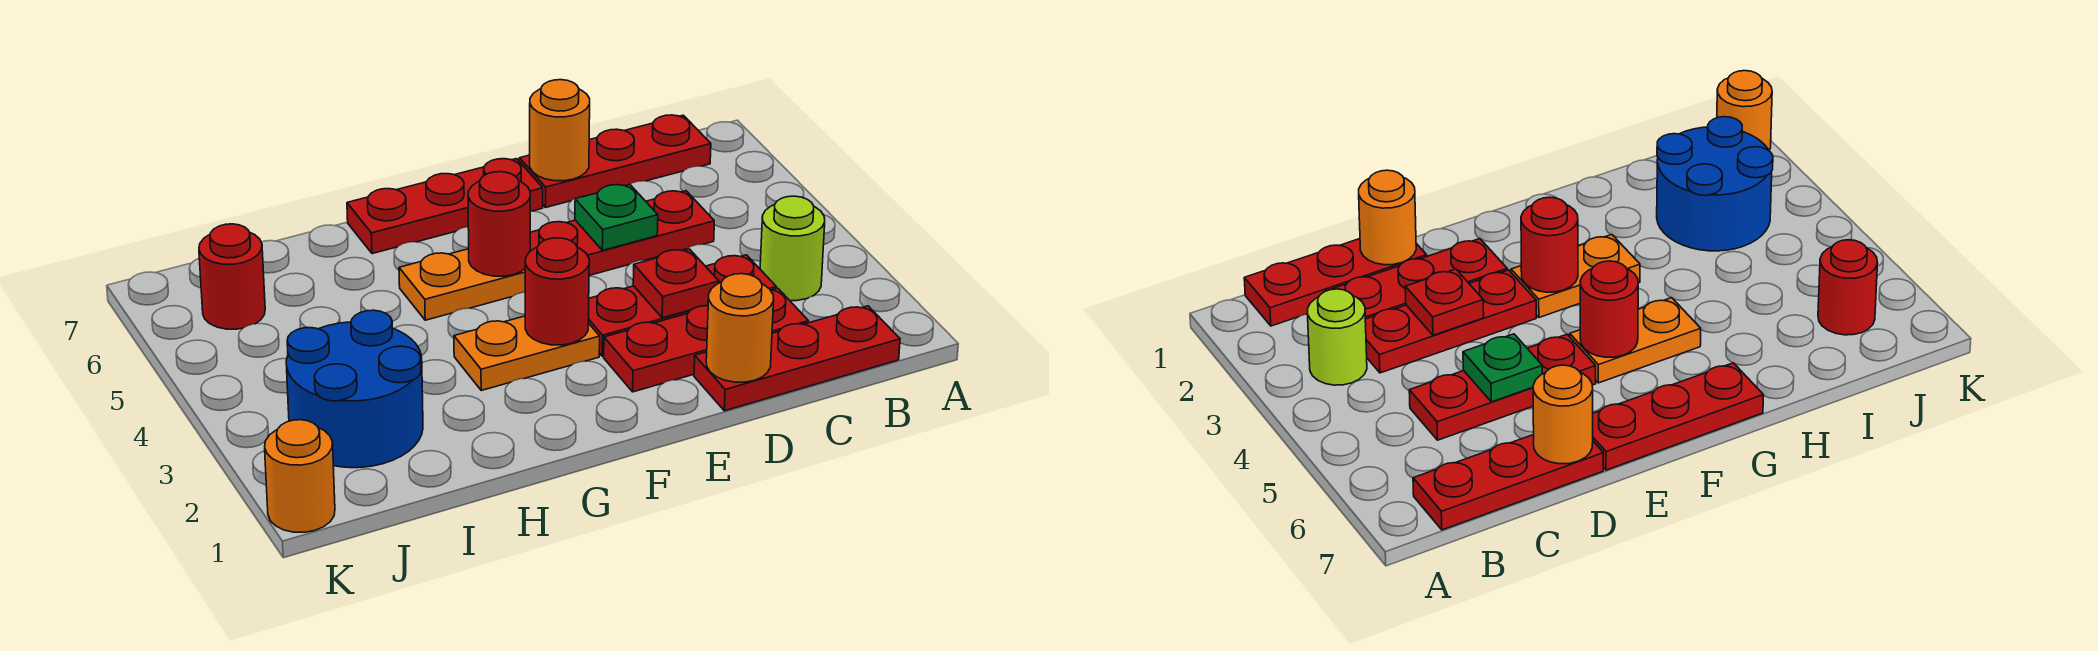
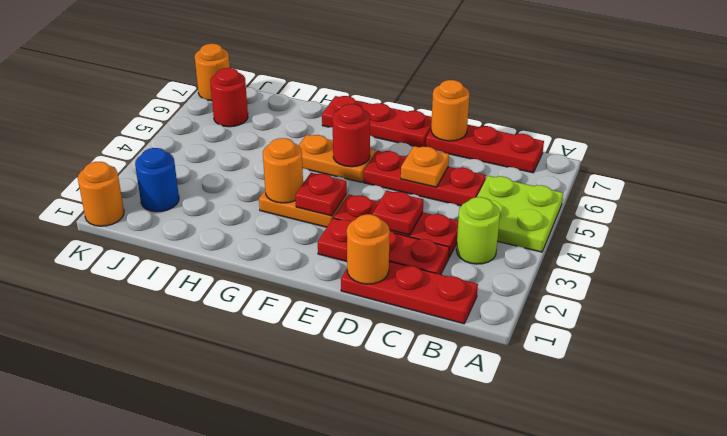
none -> lime 2x2 plate [477,176,563,252]
green 1x1 plate [575,184,658,250] -> orange 1x1 plate [401,146,449,187]
red 1x1 round brick [525,238,589,345] -> red 1x1 plate [295,173,347,216]
none -> orange 1x1 round brick [263,138,303,203]
blue 2x2 round brick [286,310,423,468] -> blue 1x1 round brick [135,148,179,212]
none -> orange 1x1 round brick [195,44,230,101]

